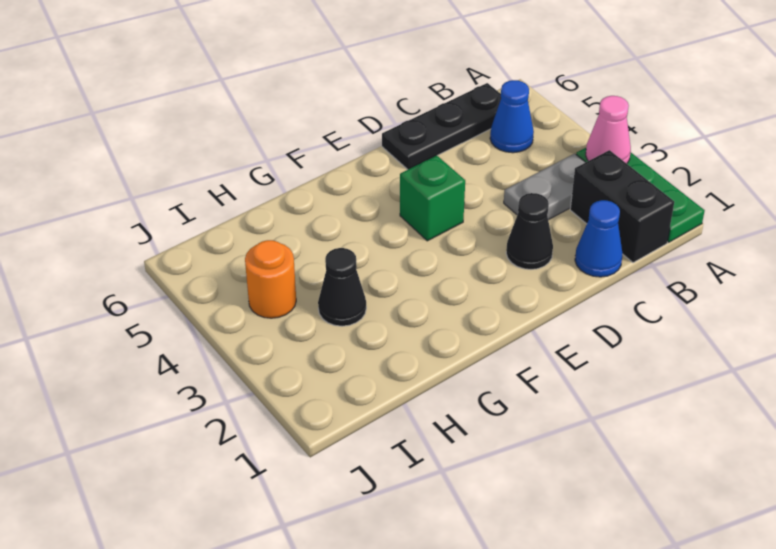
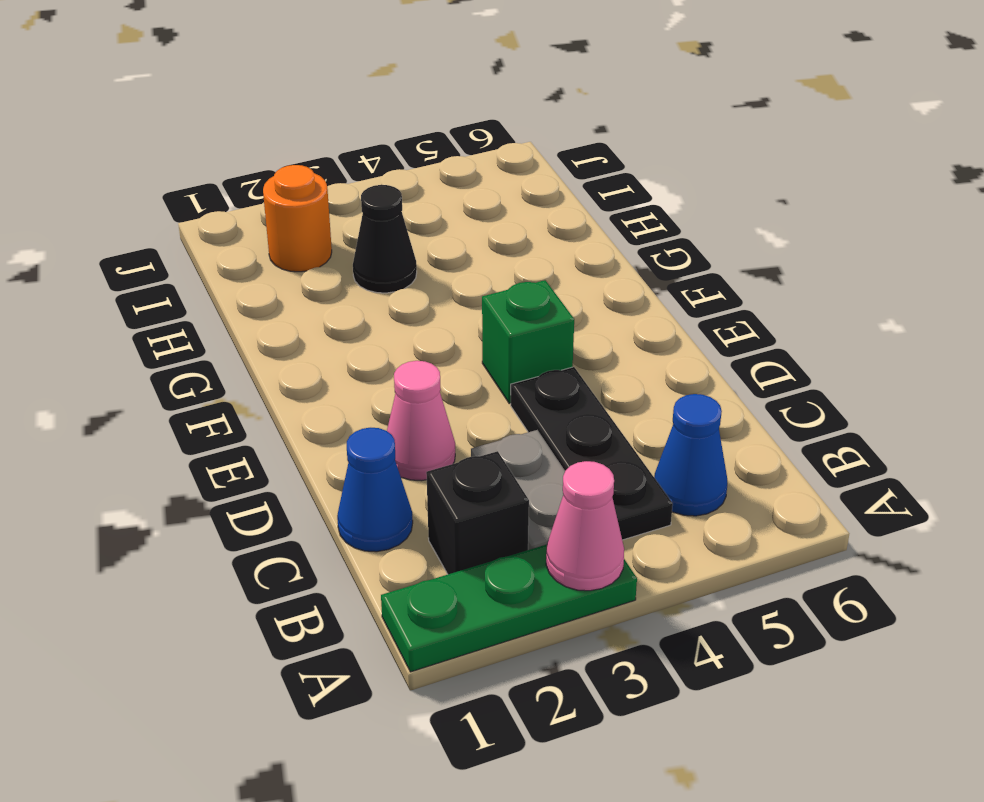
black 1x2 brick [570,150,674,263] -> black 1x1 brick [426,451,529,574]
black 1x3 plate [382,83,501,170] -> black 1x3 plate moved to [511,367,673,540]
black 1x1 cone [506,193,553,269] -> pink 1x1 cone [387,361,455,481]
orange 1x1 round brick [245,240,296,318] -> orange 1x1 round brick moved to [263,165,332,272]

